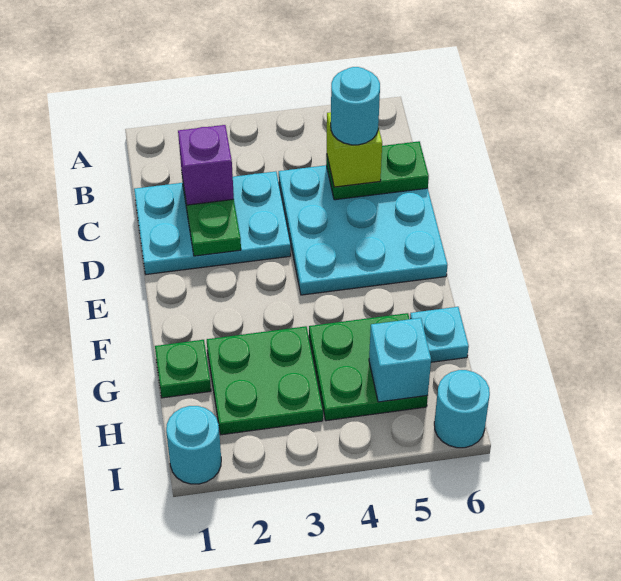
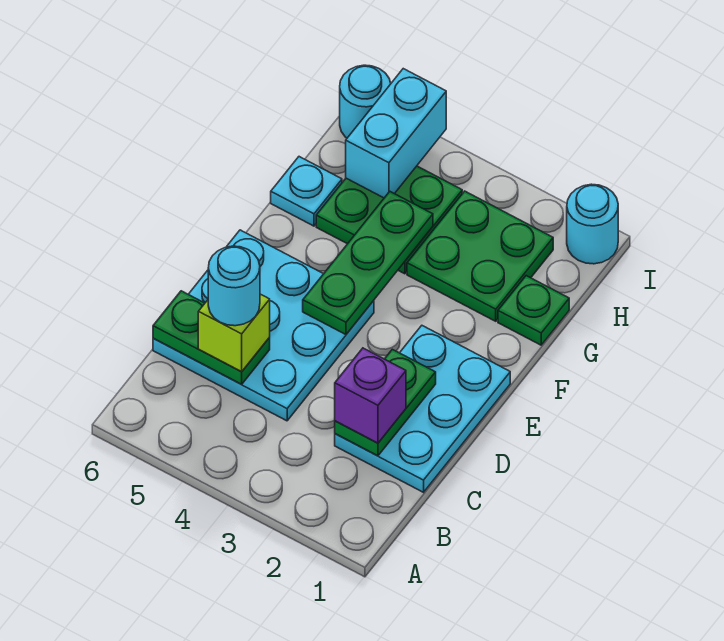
cyan 2x3 plate [134,171,291,274] -> cyan 2x3 plate turned to [335,326,510,492]
none -> green 1x3 plate [303,192,433,335]
cyan 1x1 brick [369,318,431,402] -> cyan 1x2 brick [346,69,446,198]

